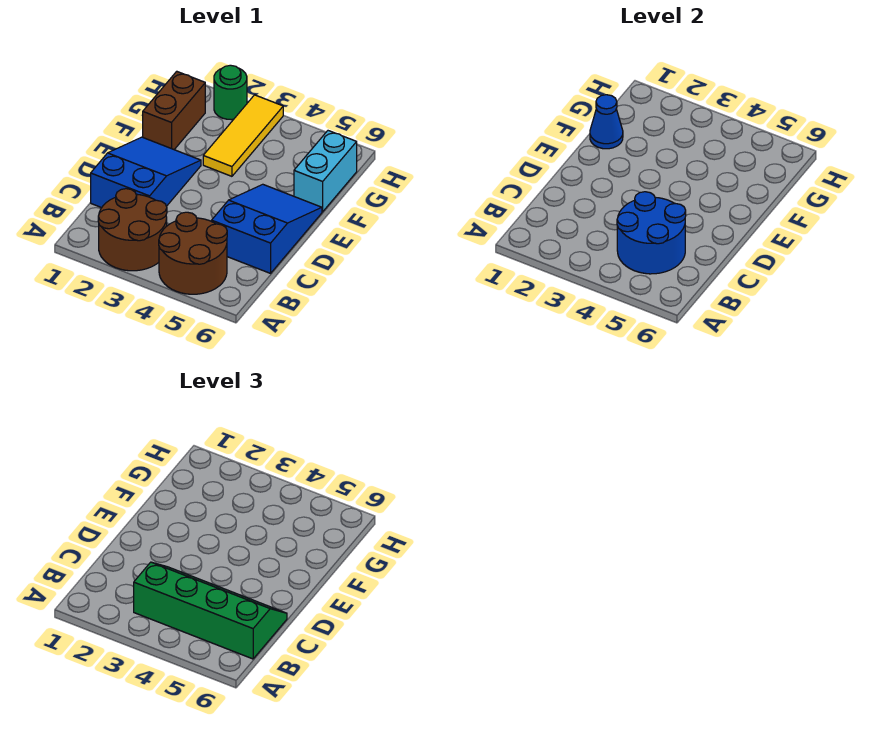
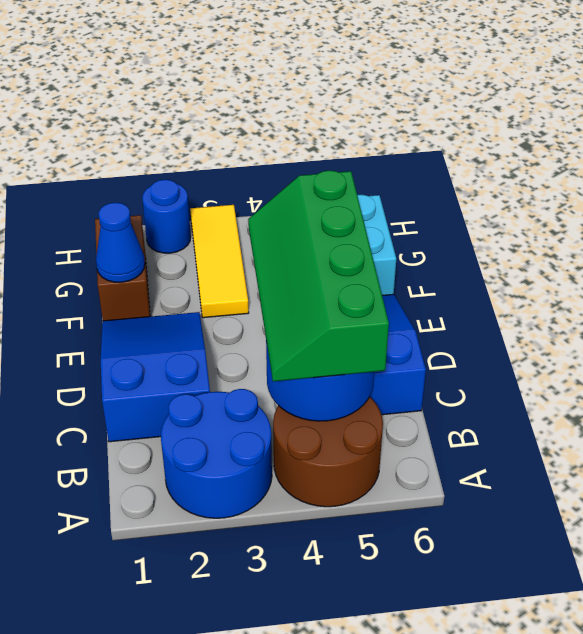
brown 2x2 round brick [98,189,167,271] -> blue 2x2 round brick [161,389,272,518]
green 2x4 slope [134,562,287,659] -> green 2x4 slope turned to [248,171,389,381]
green 1x1 round brick [214,65,247,120] -> blue 1x1 round brick [142,180,191,253]

